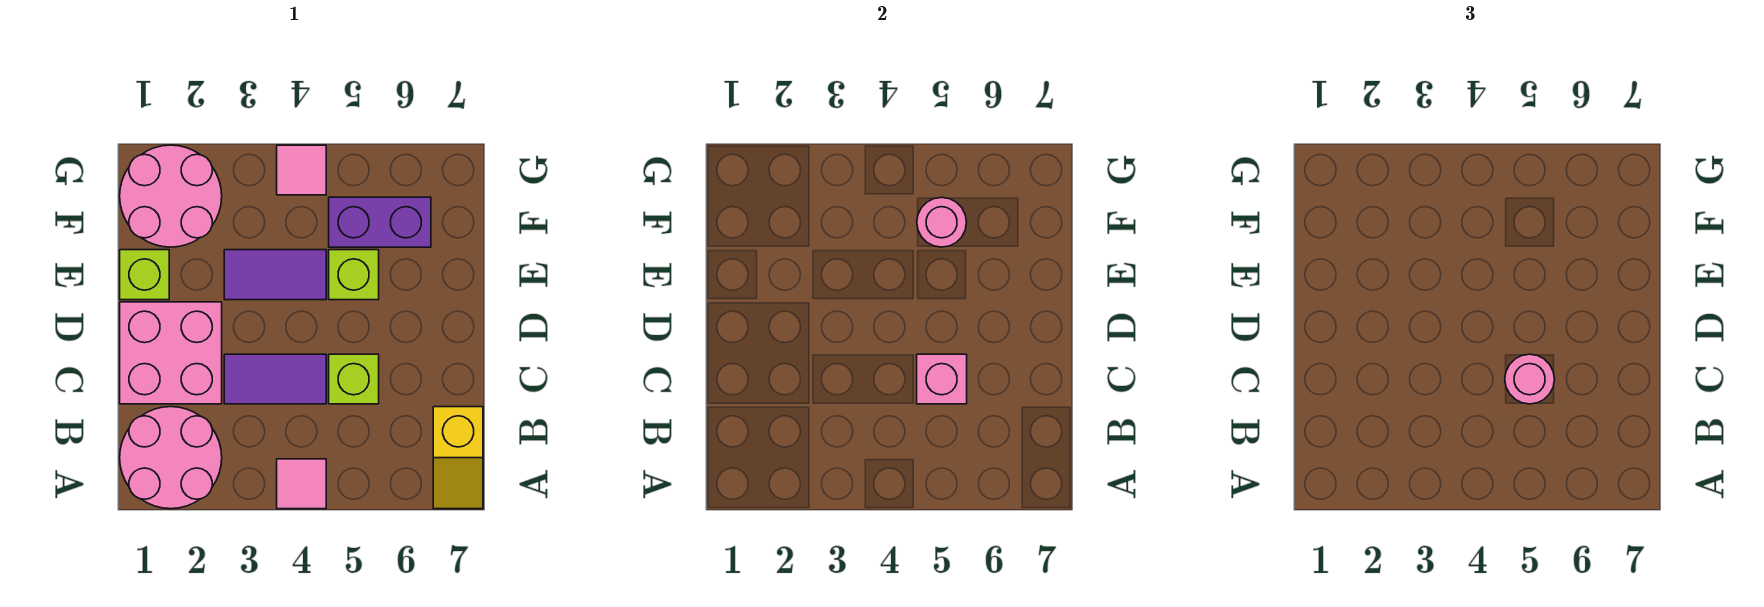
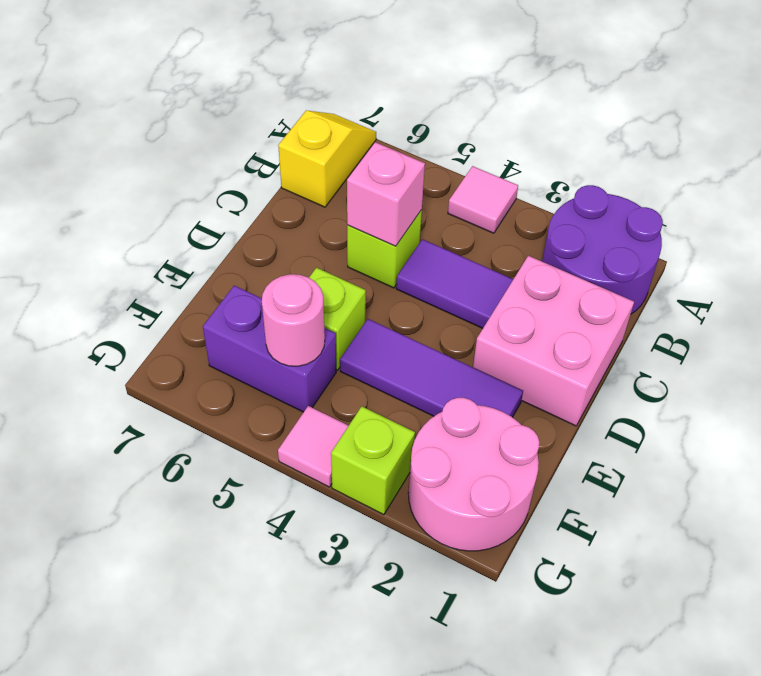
pink 2x2 round brick [120,407,222,509] -> purple 2x2 round brick [542,185,663,314]
pink 1x1 round brick [1505,354,1555,404] -> none
lime 1x1 brick [120,250,169,300] -> lime 1x1 brick moved to [331,406,415,515]
purple 1x2 tile [224,250,326,300] -> purple 1x3 tile [340,319,523,417]

